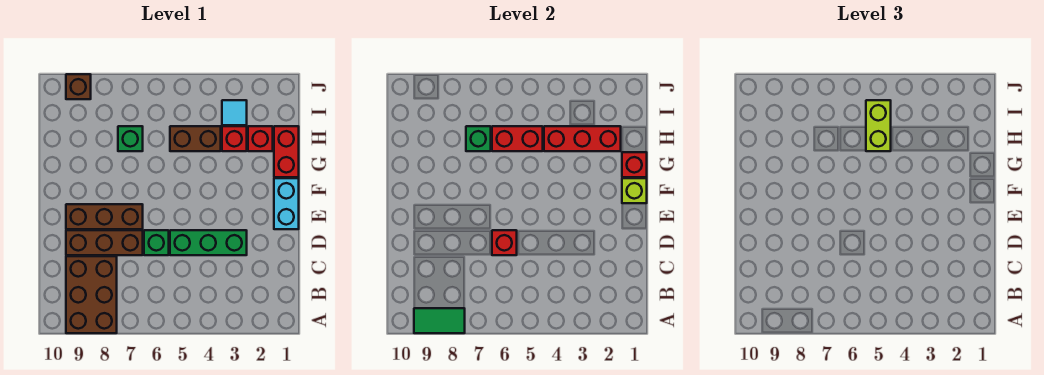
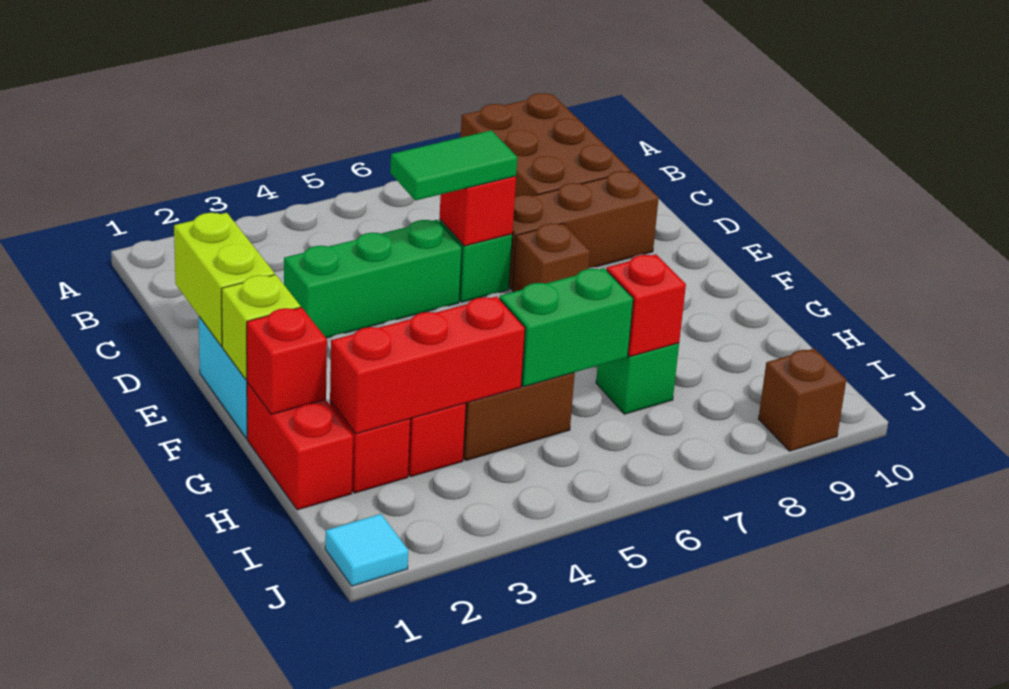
green 1x2 tile [414,308,465,333] -> green 1x2 tile moved to [390,130,517,201]
brown 1x3 brick [66,204,143,229] -> brown 1x1 brick [512,223,590,292]
red 1x2 brick [492,126,543,151] -> green 1x2 brick [499,268,633,386]
lime 1x2 brick [866,100,891,151] -> lime 1x2 brick moved to [174,213,275,346]
green 1x1 brick [466,126,491,151] -> red 1x1 brick [606,254,686,357]
cyan 1x1 tile [222,100,247,125] -> cyan 1x1 tile moved to [325,514,408,586]

